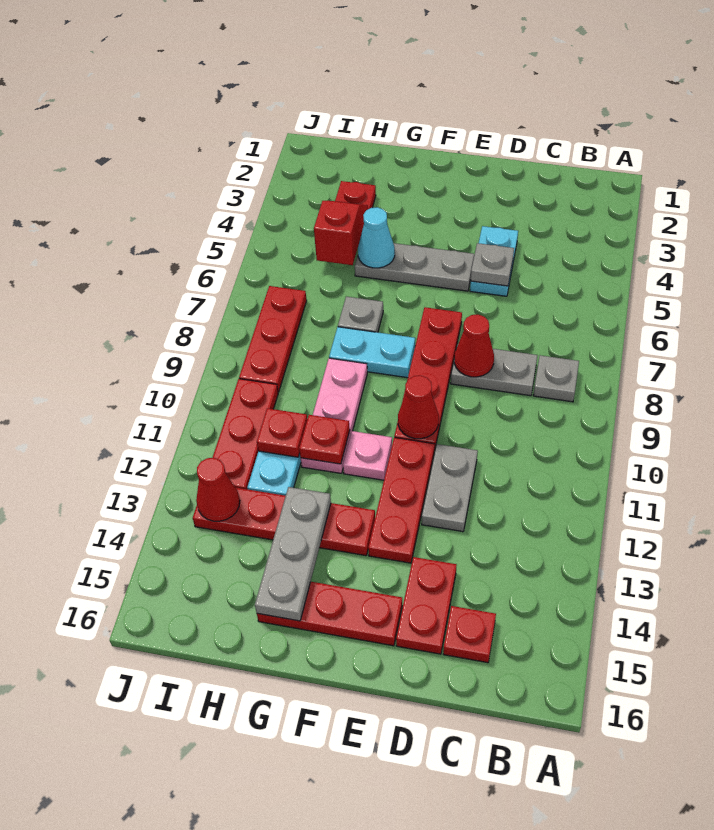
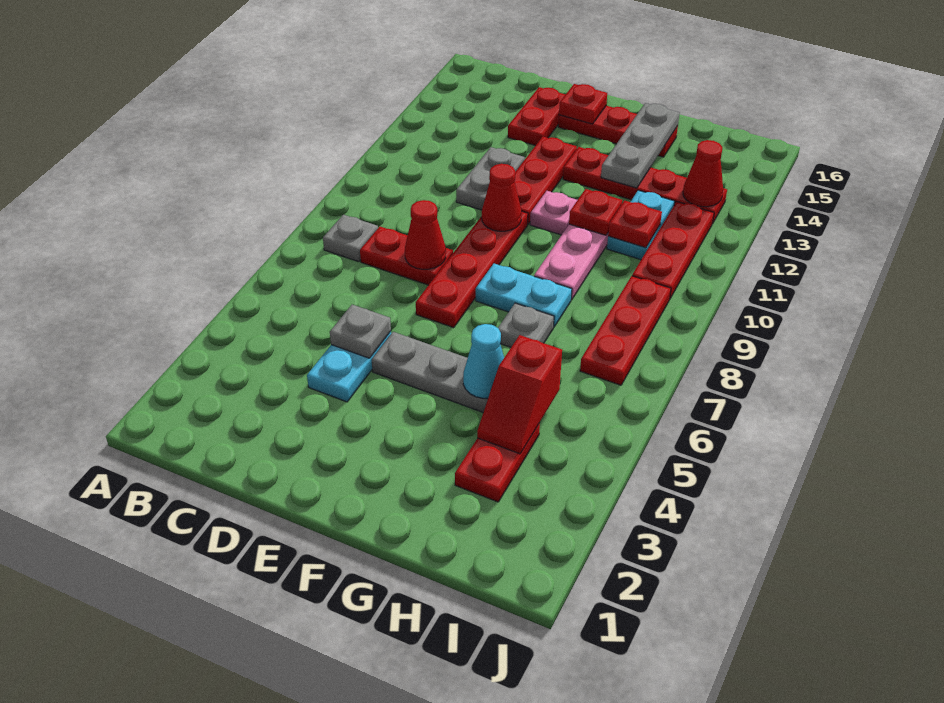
grey 1x2 plate [451,344,538,396] -> red 1x2 plate [360,227,453,285]
red 1x1 plate [443,606,496,663] -> red 1x1 plate moved to [559,84,607,124]

